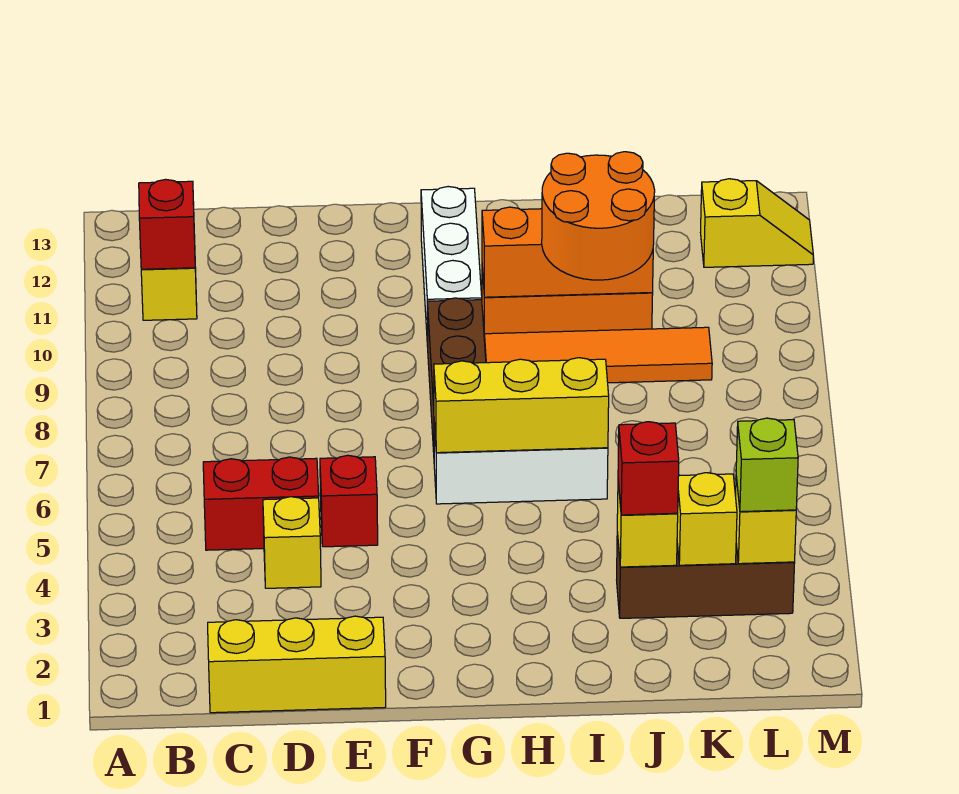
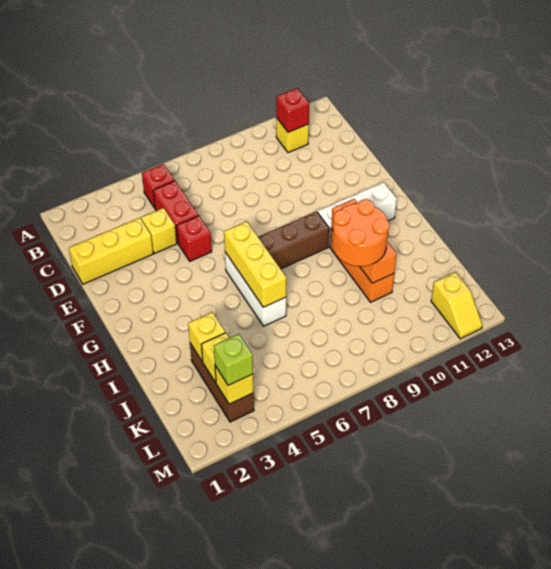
yellow 1x3 brick [208,616,386,713] -> yellow 1x3 brick turned to [69,218,153,284]
orange 1x4 tile [484,327,712,383] -> none
red 1x1 brick [618,422,679,515] -> red 1x1 brick moved to [142,164,175,208]

